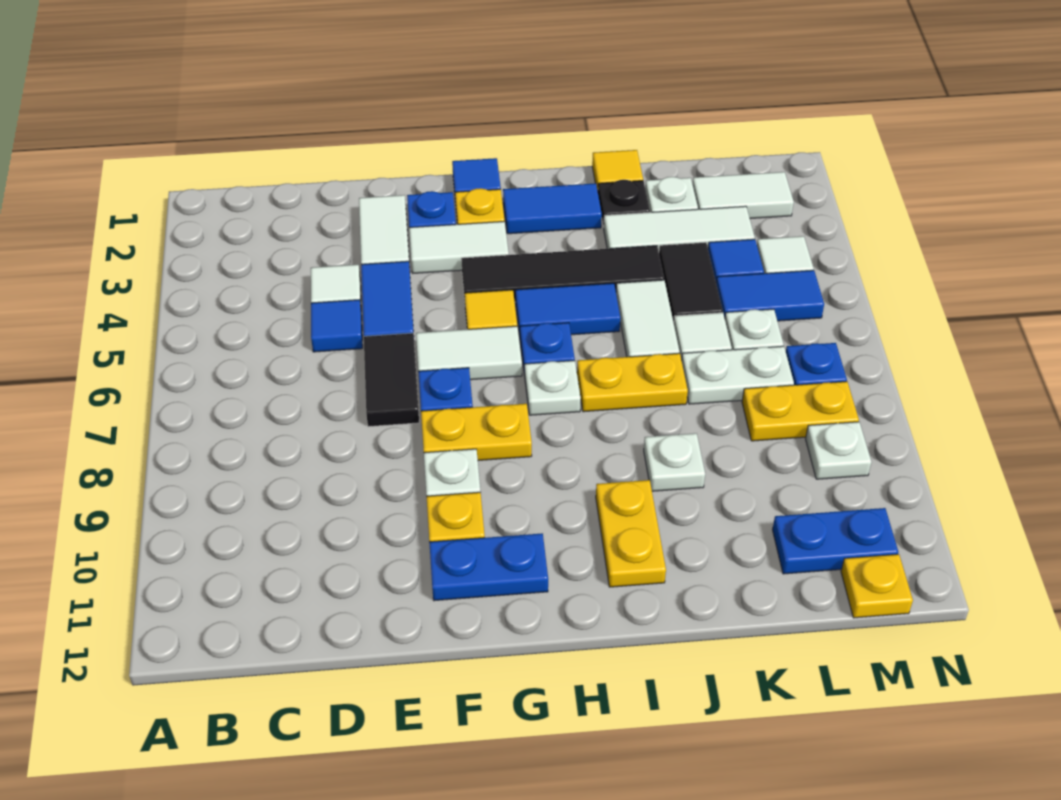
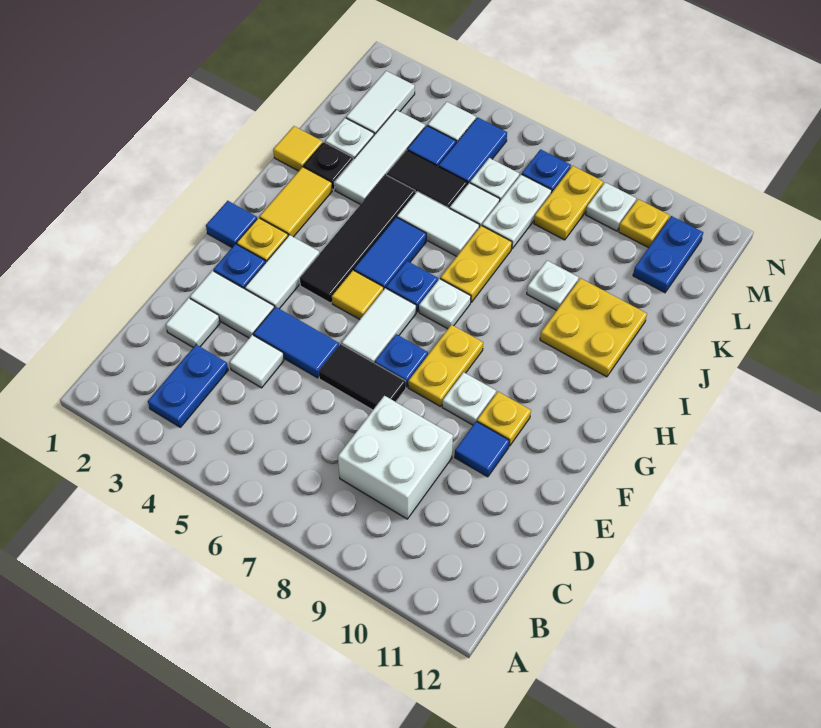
none -> white 2x2 brick [338,396,453,519]
none -> white 1x1 tile [166,298,220,347]
blue 1x1 tile [311,300,363,352] -> blue 1x1 tile moved to [455,421,509,477]
blue 1x2 plate [429,533,548,601] -> blue 1x2 plate moved to [148,345,228,427]
blue 1x2 tile [503,183,602,234] -> yellow 1x2 tile [259,167,332,237]
yellow 1x2 plate [596,480,666,587] -> yellow 2x2 plate [540,278,647,377]
yellow 1x1 plate [841,554,913,618] -> yellow 1x1 plate moved to [619,199,670,248]

